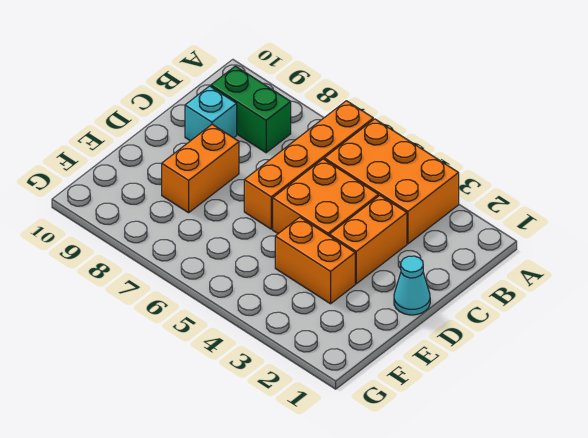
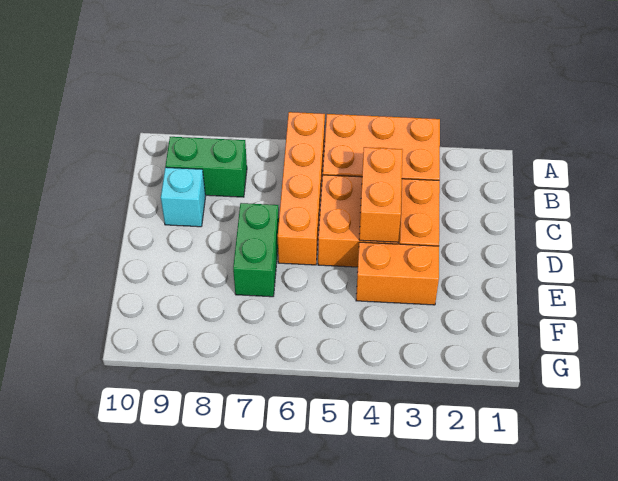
cyan 1x1 cone [394,256,430,315] -> none
none -> green 1x2 brick [233,203,279,297]
orange 1x2 brick [162,124,239,213] -> orange 1x2 brick moved to [359,147,403,242]

